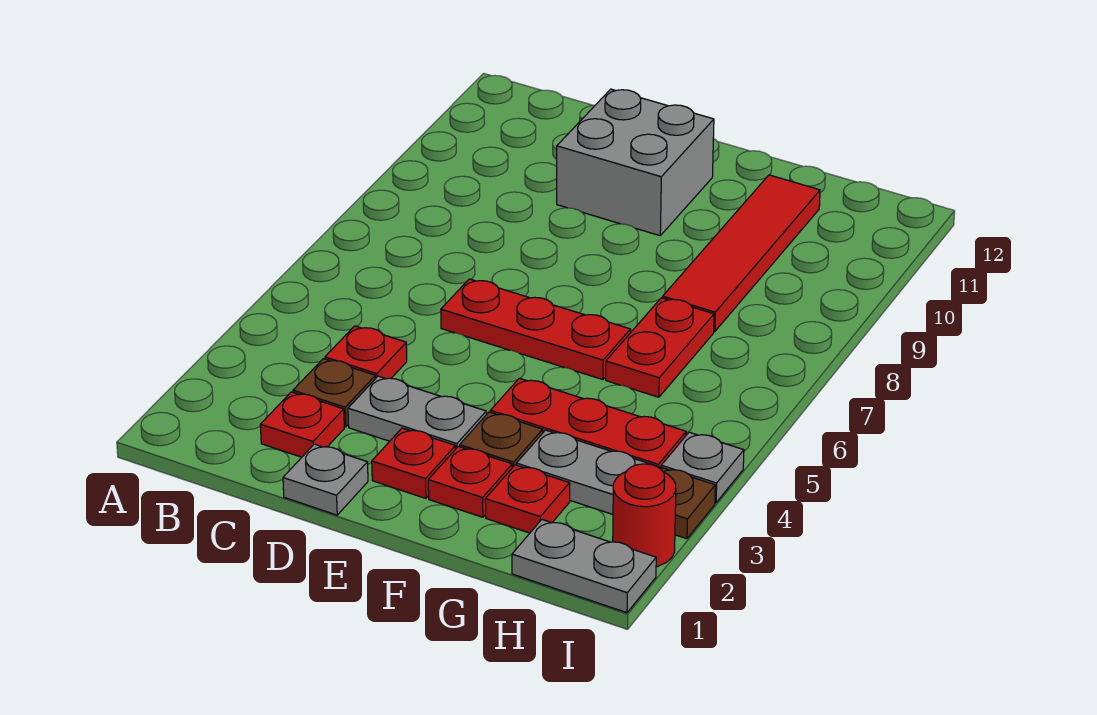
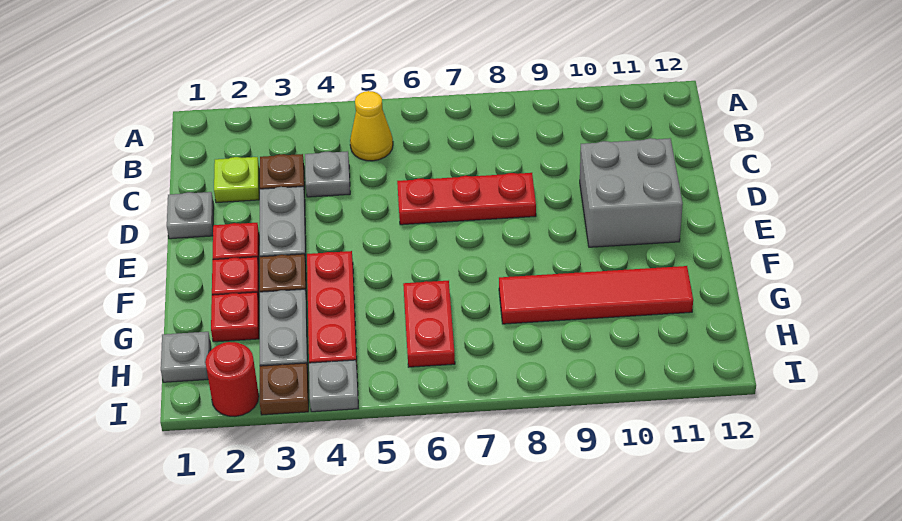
none -> yellow 1x1 cone [350,91,393,161]
red 1x1 plate [260,392,344,457] -> lime 1x1 plate [214,157,259,203]
red 1x1 plate [325,326,407,379] -> grey 1x1 plate [305,151,350,197]
red 1x3 plate [441,279,631,380] -> red 1x3 plate turned to [397,173,536,225]
red 1x2 plate [606,298,714,397] -> red 1x2 plate turned to [403,281,455,367]
grey 1x2 plate [512,520,656,613] -> grey 1x1 plate [161,332,211,382]

